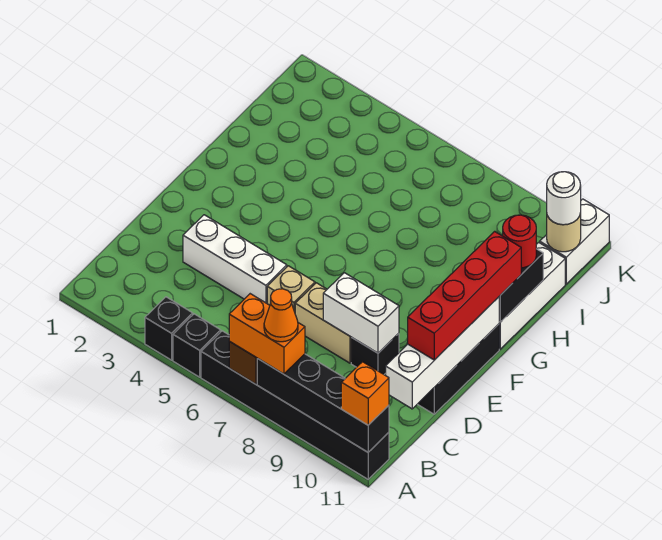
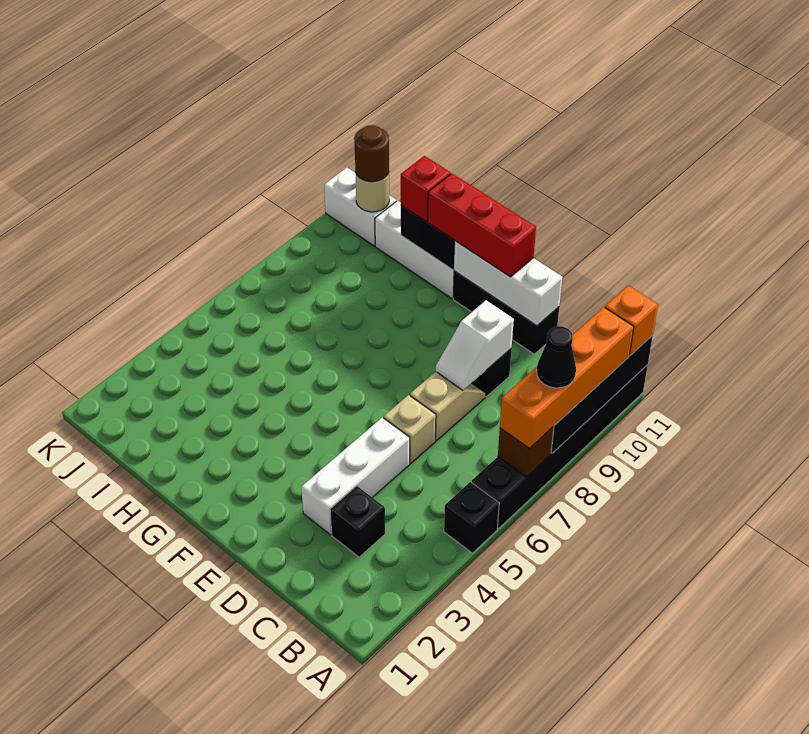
black 1x1 brick [145,297,193,360] -> black 1x1 brick moved to [330,486,385,557]
orange 1x2 brick [229,294,305,374] -> orange 1x4 brick [500,307,634,449]
orange 1x1 cone [264,289,298,342] -> black 1x1 cone [537,326,576,388]
white 1x4 brick [386,297,499,409] -> white 1x3 brick [454,241,562,326]
tan 1x2 brick [295,283,352,363] -> tan 1x2 slope [410,372,485,441]
white 1x2 brick [323,273,399,353] -> white 1x2 slope [436,300,514,390]
red 1x4 brick [408,231,521,360] -> red 1x3 brick [428,174,536,277]
red 1x1 round brick [503,215,536,268] -> red 1x1 brick [401,156,451,222]
white 1x1 round brick [547,172,581,225] -> brown 1x1 round brick [354,125,389,182]

